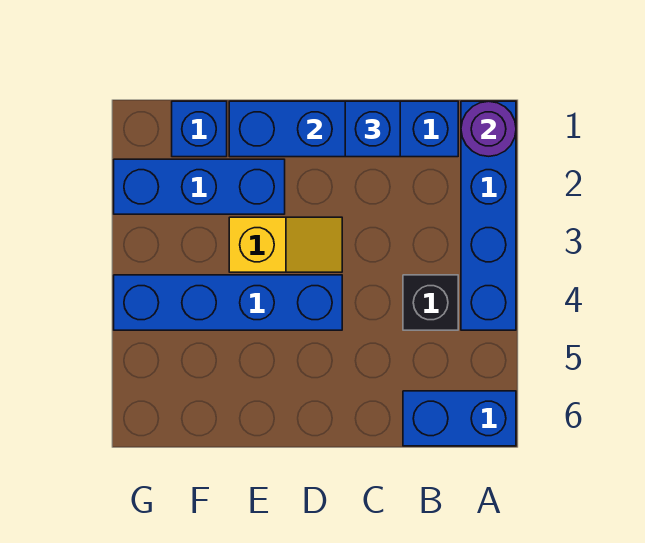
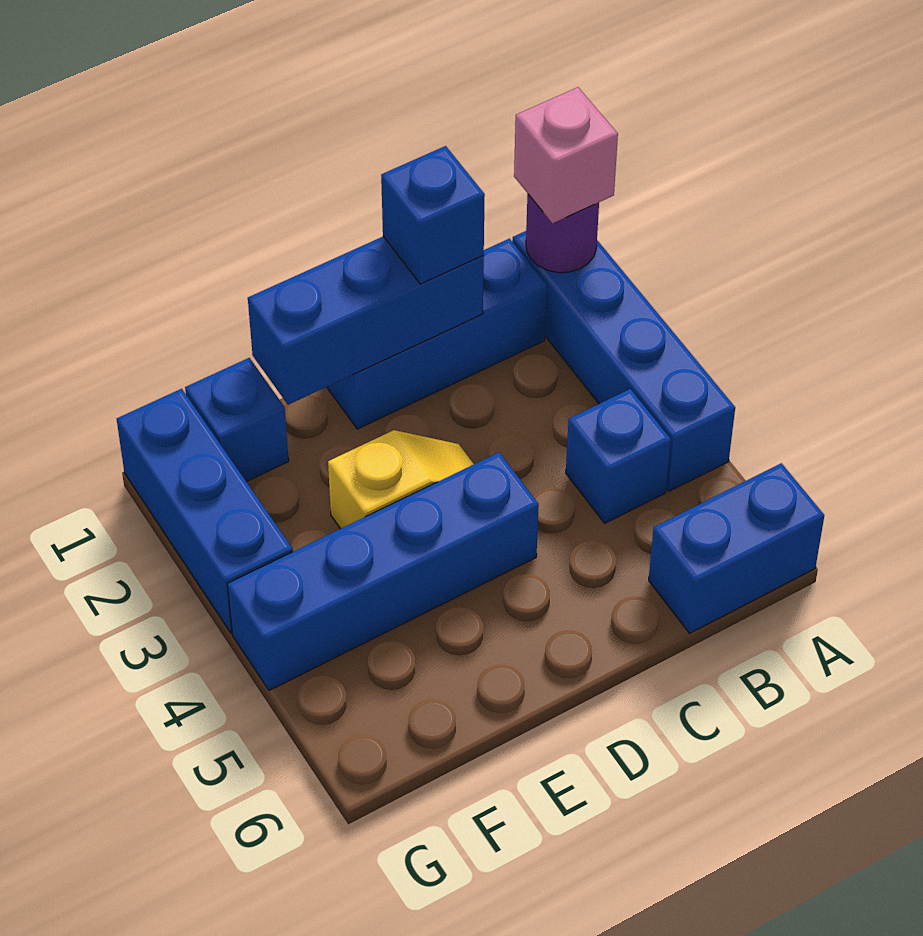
none -> pink 1x1 brick [514,87,618,223]
black 1x1 brick [403,275,458,330] -> blue 1x1 brick [566,389,671,523]
blue 1x3 brick [114,159,285,214] -> blue 1x3 brick turned to [117,389,293,633]

